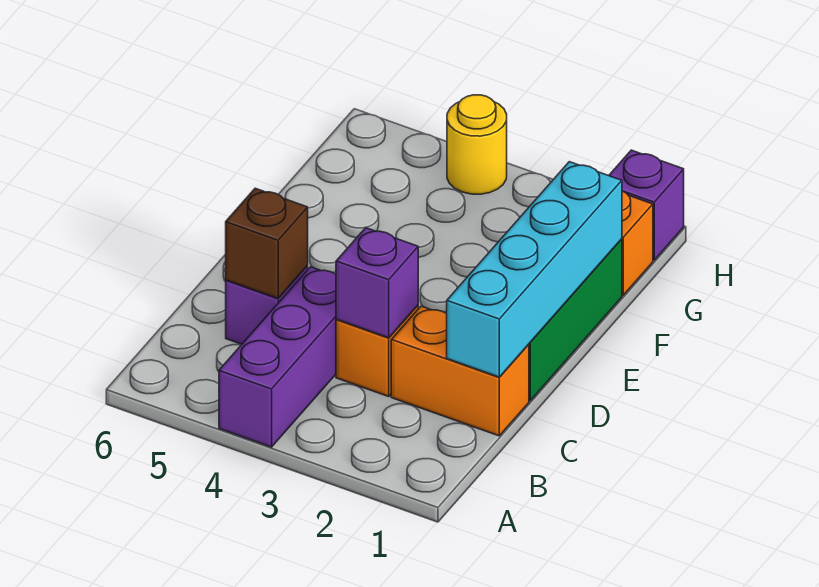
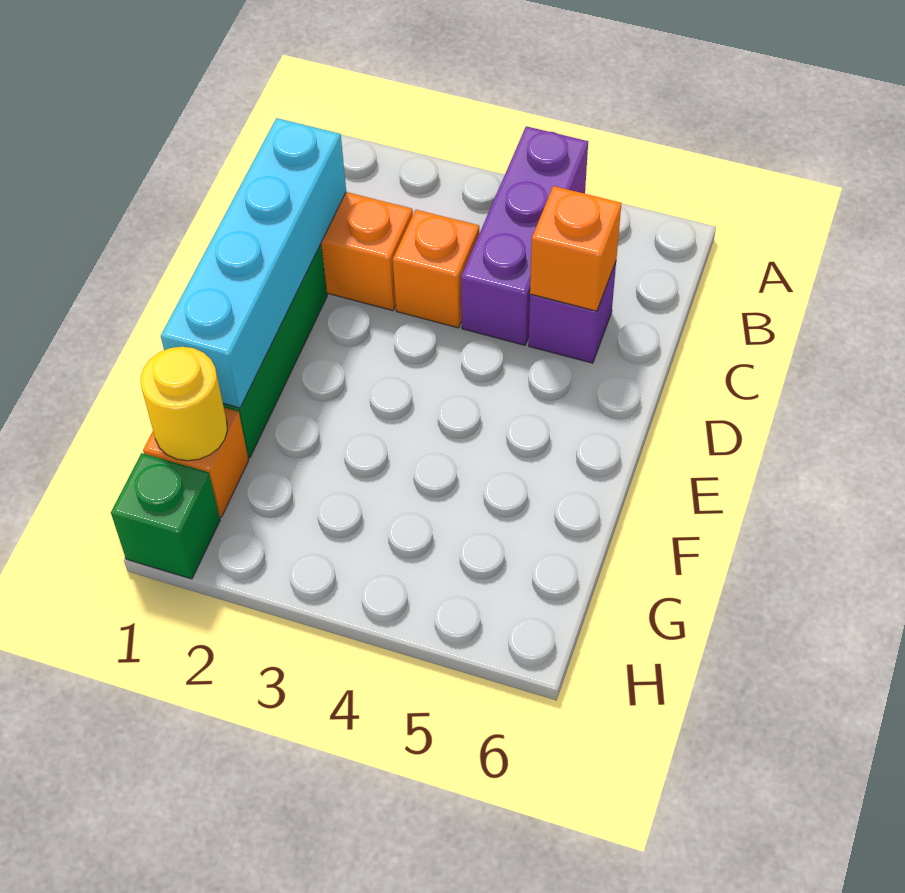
purple 1x1 brick [336,228,418,338] -> none
brown 1x1 brick [226,188,308,298] -> orange 1x1 brick [530,186,621,311]
purple 1x1 brick [609,150,684,260] -> green 1x1 brick [111,453,220,579]
yellow 1x1 round brick [447,95,507,194] -> yellow 1x1 round brick moved to [141,347,227,461]

